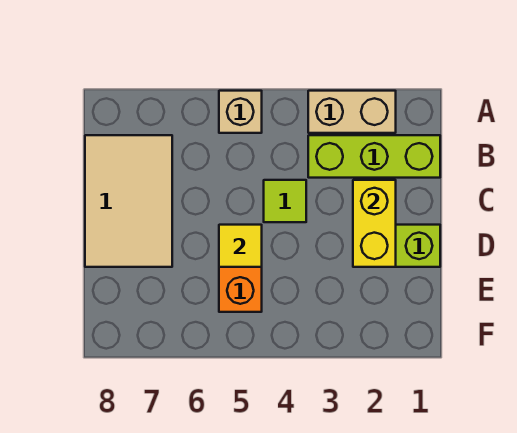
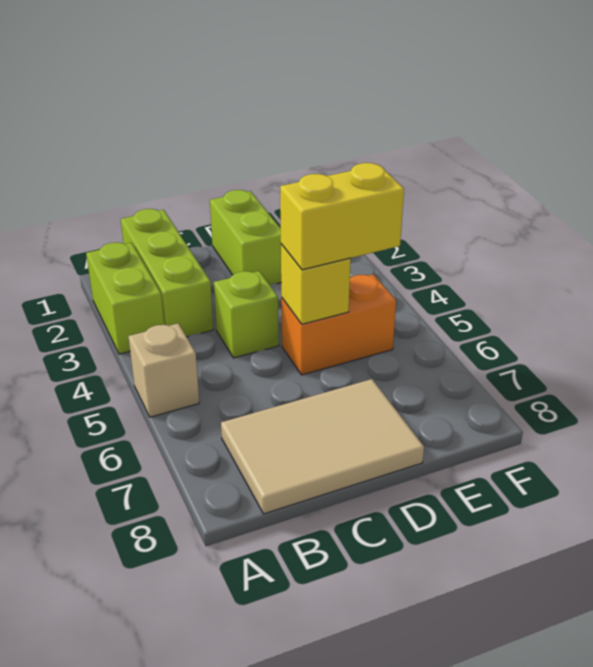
tan 1x2 brick [308,91,396,133] -> lime 1x2 brick [86,242,164,354]
yellow 1x2 brick [353,180,396,267] -> yellow 1x2 brick moved to [280,163,404,270]
lime 1x1 tile [264,180,306,222] -> lime 1x1 brick [214,271,279,358]
yellow 1x1 tile [219,225,262,267] -> yellow 1x1 brick [281,244,351,324]

